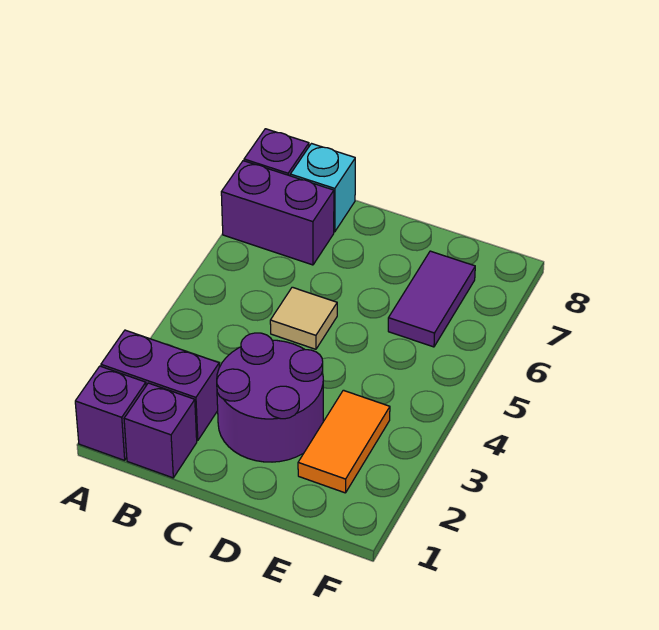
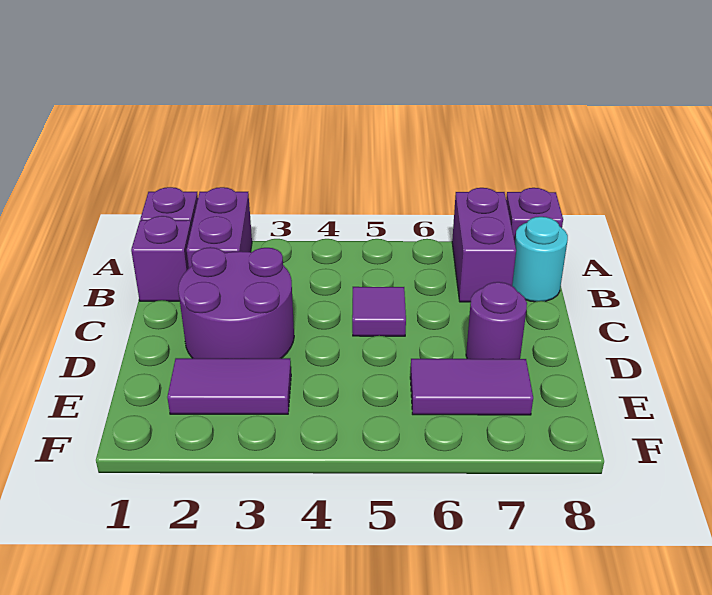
cyan 1x1 brick [290,144,355,232] -> cyan 1x1 round brick [512,217,568,302]
tan 1x1 tile [270,287,337,349] -> purple 1x1 tile [352,287,406,336]
none -> purple 1x1 round brick [466,282,527,359]
orange 1x2 tile [298,390,390,493] -> purple 1x2 tile [167,358,291,414]

